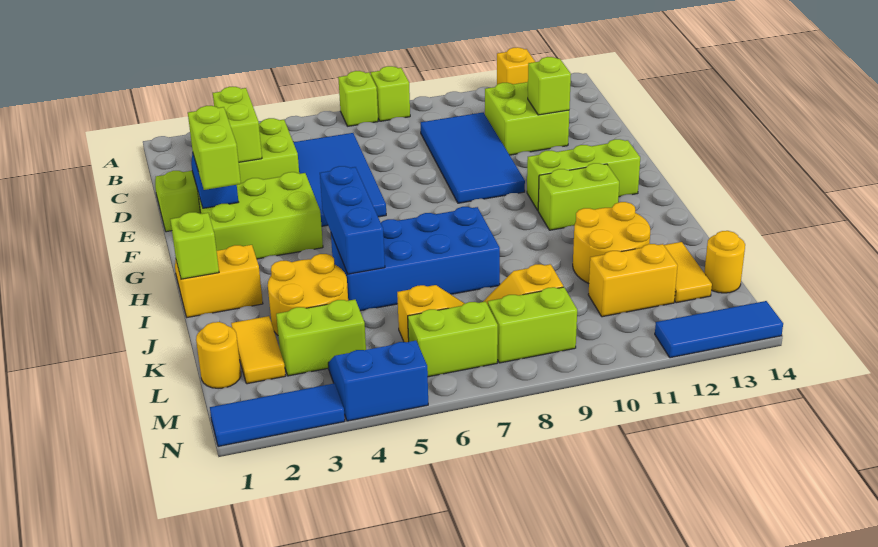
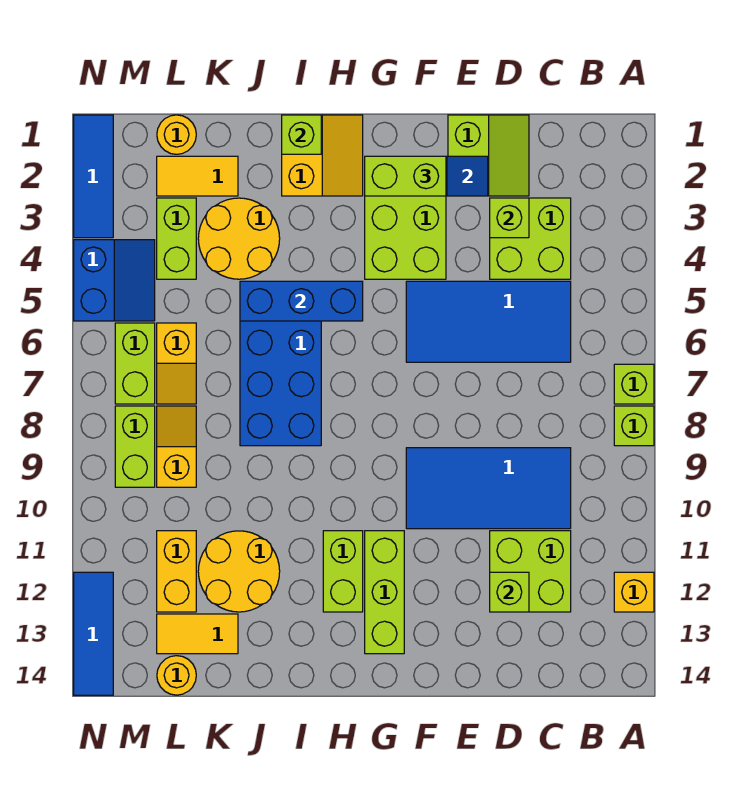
lime 1x2 brick [213,87,262,162] -> lime 1x1 brick [490,198,529,238]

